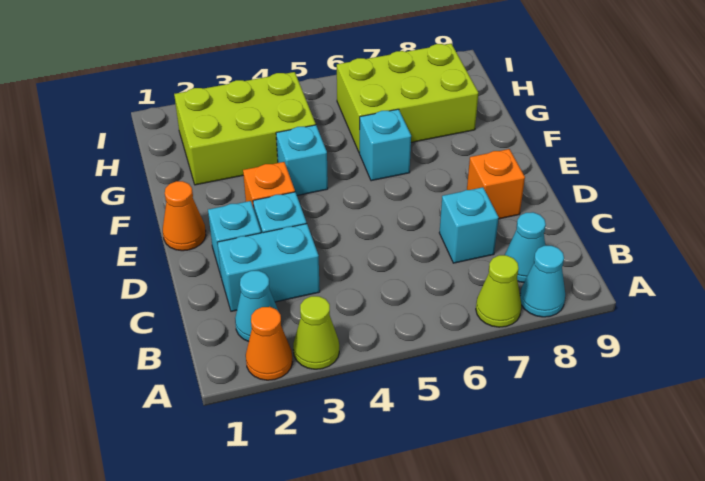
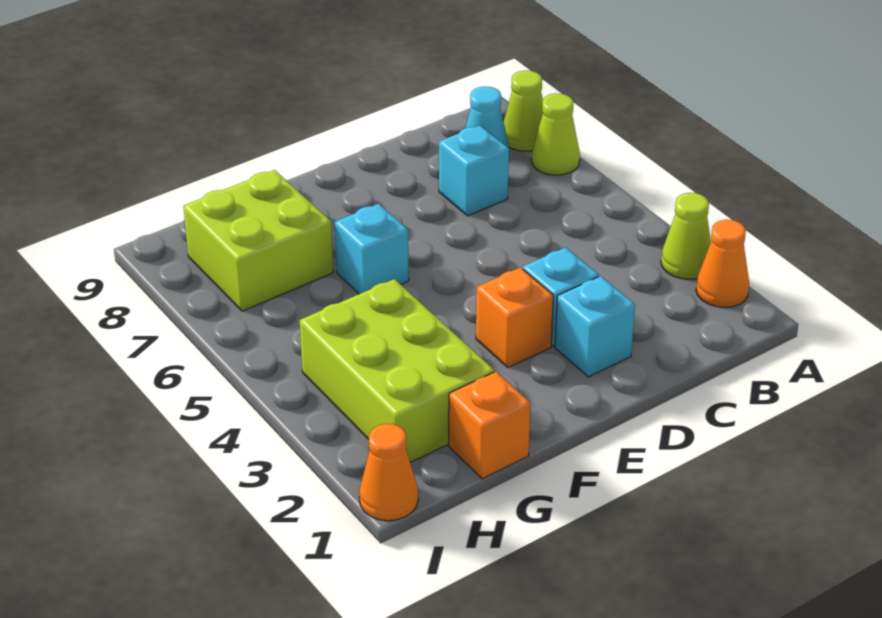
cyan 1x1 cone [520,246,565,317] -> lime 1x1 cone [503,71,543,151]
cyan 1x1 cone [235,271,279,342] -> none
cyan 1x2 brick [217,224,320,311] -> none
orange 1x1 brick [467,149,525,219] -> orange 1x1 brick moved to [449,372,530,479]
orange 1x1 cone [163,181,206,251] -> orange 1x1 cone moved to [359,424,418,521]
cyan 1x1 brick [276,125,328,195] -> none
lime 2x3 brick [337,44,478,152] -> lime 2x2 brick [183,170,333,311]

